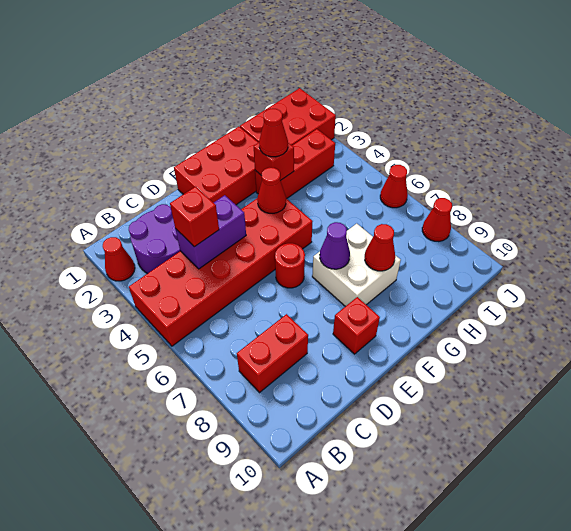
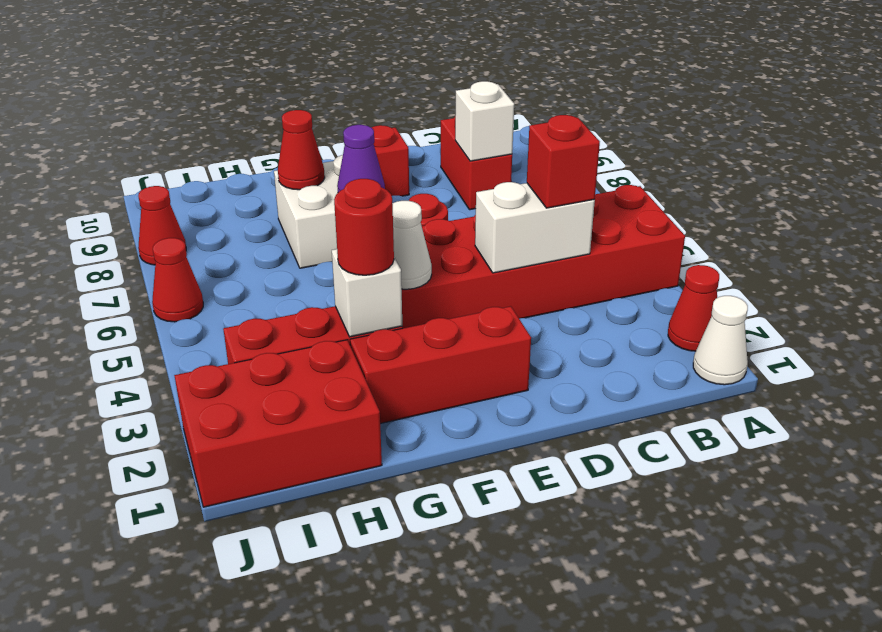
none -> white 1x1 cone [693,296,748,385]
purple 2x2 round brick [129,204,180,274] -> none
red 1x2 brick [237,314,308,392] -> red 1x2 brick turned to [440,117,512,210]
purple 1x2 brick [176,195,246,269] -> white 1x2 brick [475,182,595,273]
none -> white 1x1 brick [455,81,514,161]
red 2x3 brick [174,127,258,205] -> red 1x3 brick [350,306,531,424]
red 1x1 cone [257,168,286,214] -> white 1x1 cone [392,201,432,289]
red 1x1 brick [254,142,294,181] -> white 1x1 brick [332,249,402,337]
red 1x1 cone [259,109,288,157] -> red 1x1 round brick [334,179,394,275]

